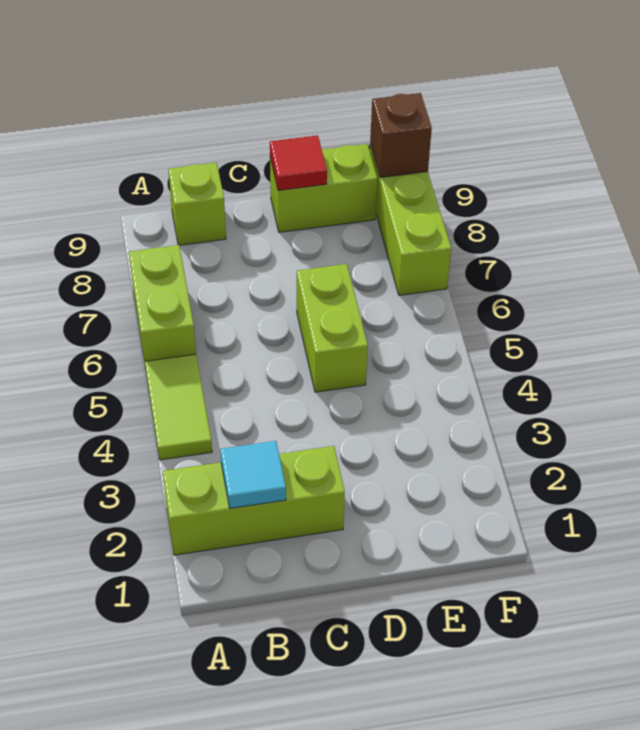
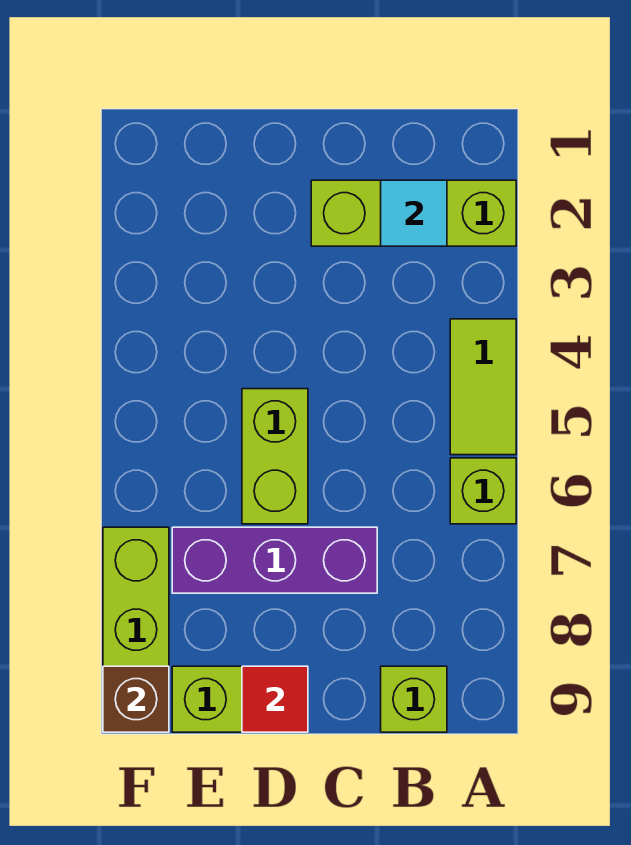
lime 1x2 brick [129,245,196,363] -> lime 1x1 brick [450,458,516,524]
none -> purple 1x3 brick [172,527,377,593]

